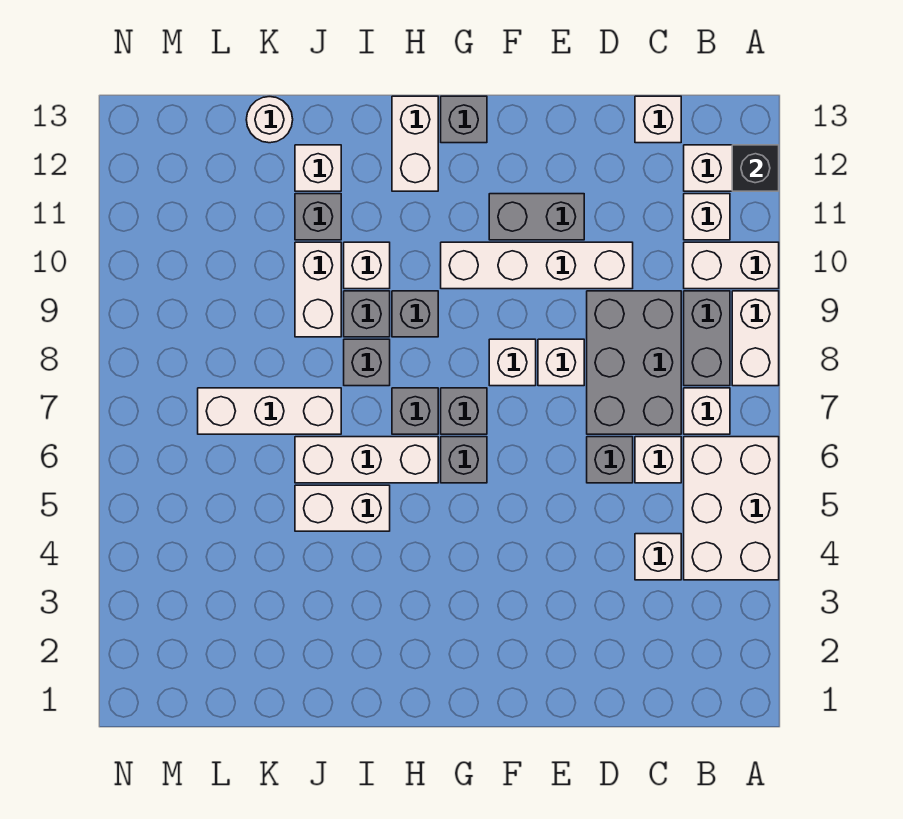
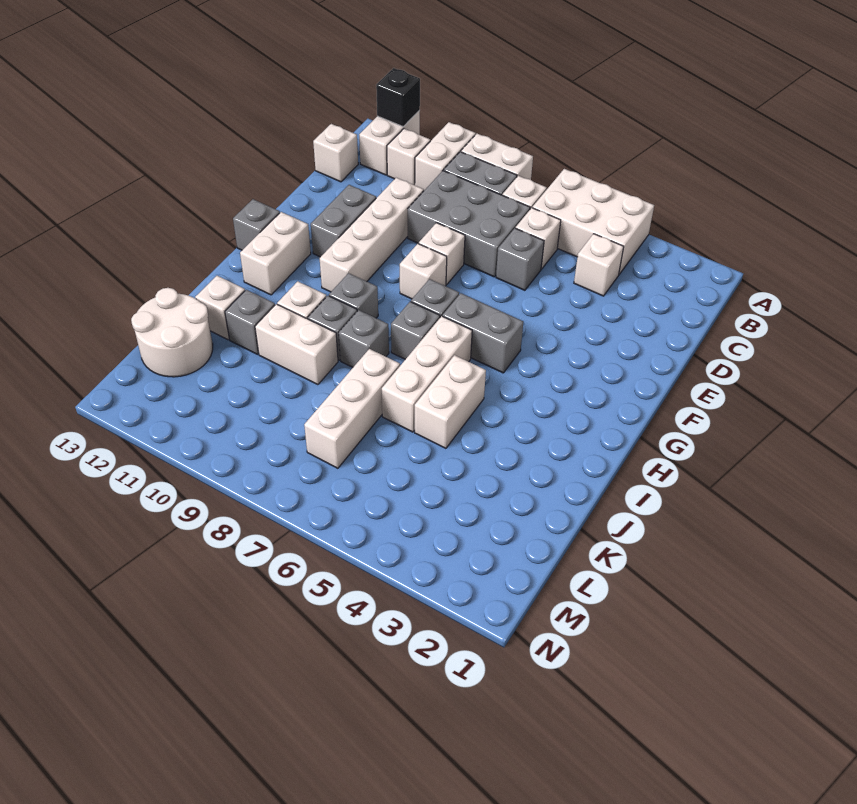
grey 1x1 brick [441,437,487,483] -> grey 1x2 brick [443,293,523,373]
white 1x2 brick [392,96,438,191] -> white 1x2 brick turned to [240,212,311,295]
white 1x1 round brick [246,97,293,143] -> white 2x2 round brick [131,288,213,377]

